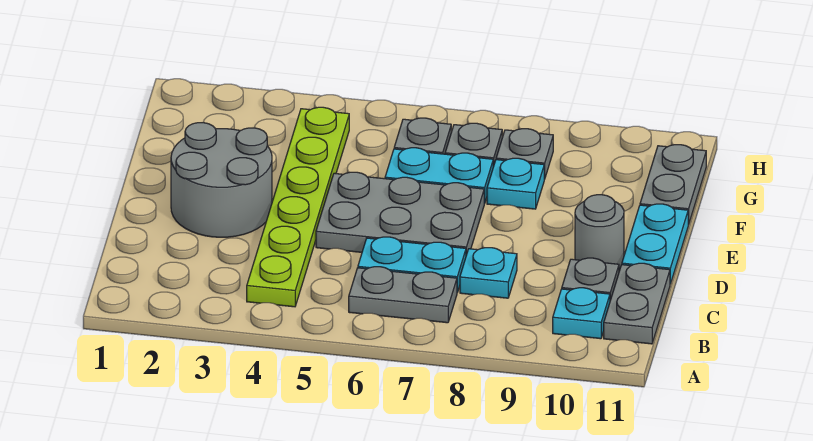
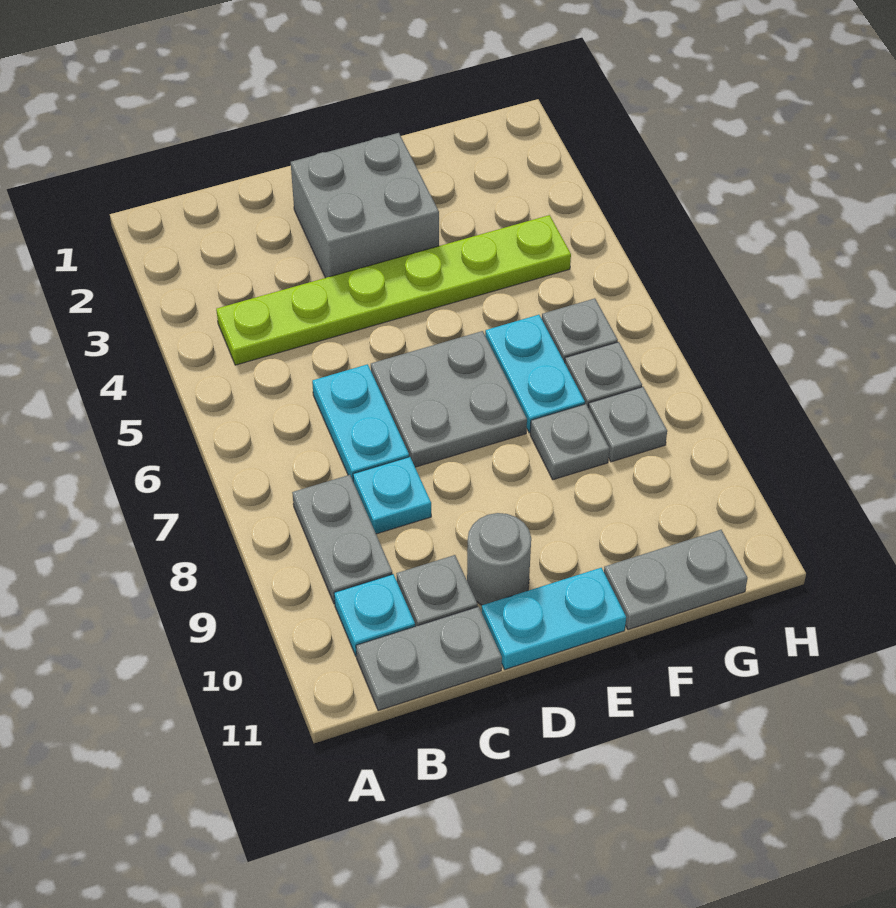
grey 1x2 plate [349,267,457,323] -> grey 1x2 plate moved to [292,475,392,604]
grey 2x2 round brick [171,123,272,237] -> grey 2x2 brick [291,133,439,278]
grey 2x3 plate [316,172,484,255] -> grey 2x2 plate [371,331,527,467]
cyan 1x1 plate [487,158,544,209] -> grey 1x1 plate [530,404,609,480]

